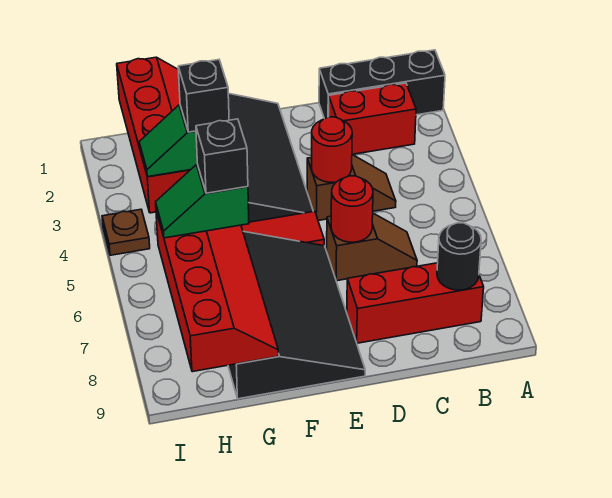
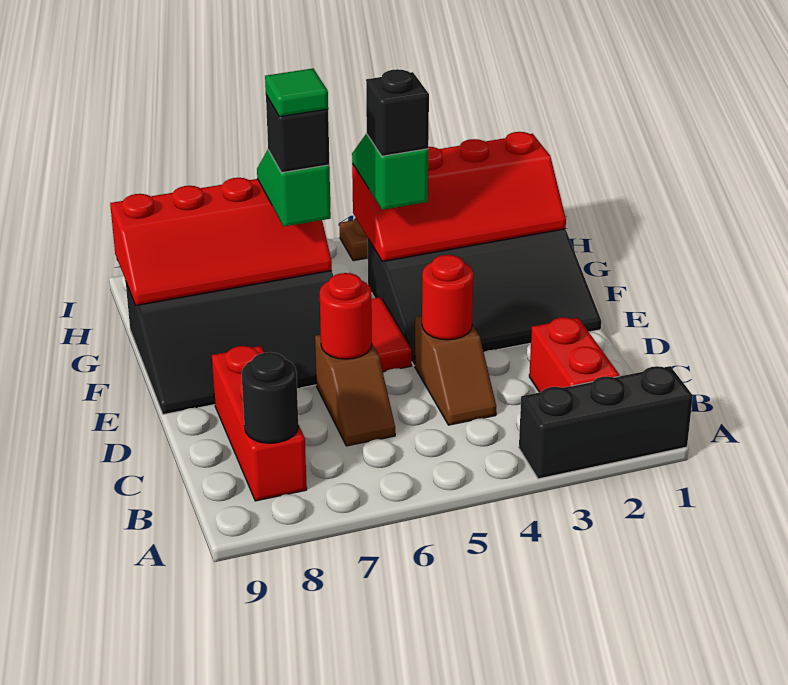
black 1x3 brick [319,50,445,119] -> black 1x3 brick turned to [519,366,693,479]
none -> green 1x1 tile [265,69,328,117]

